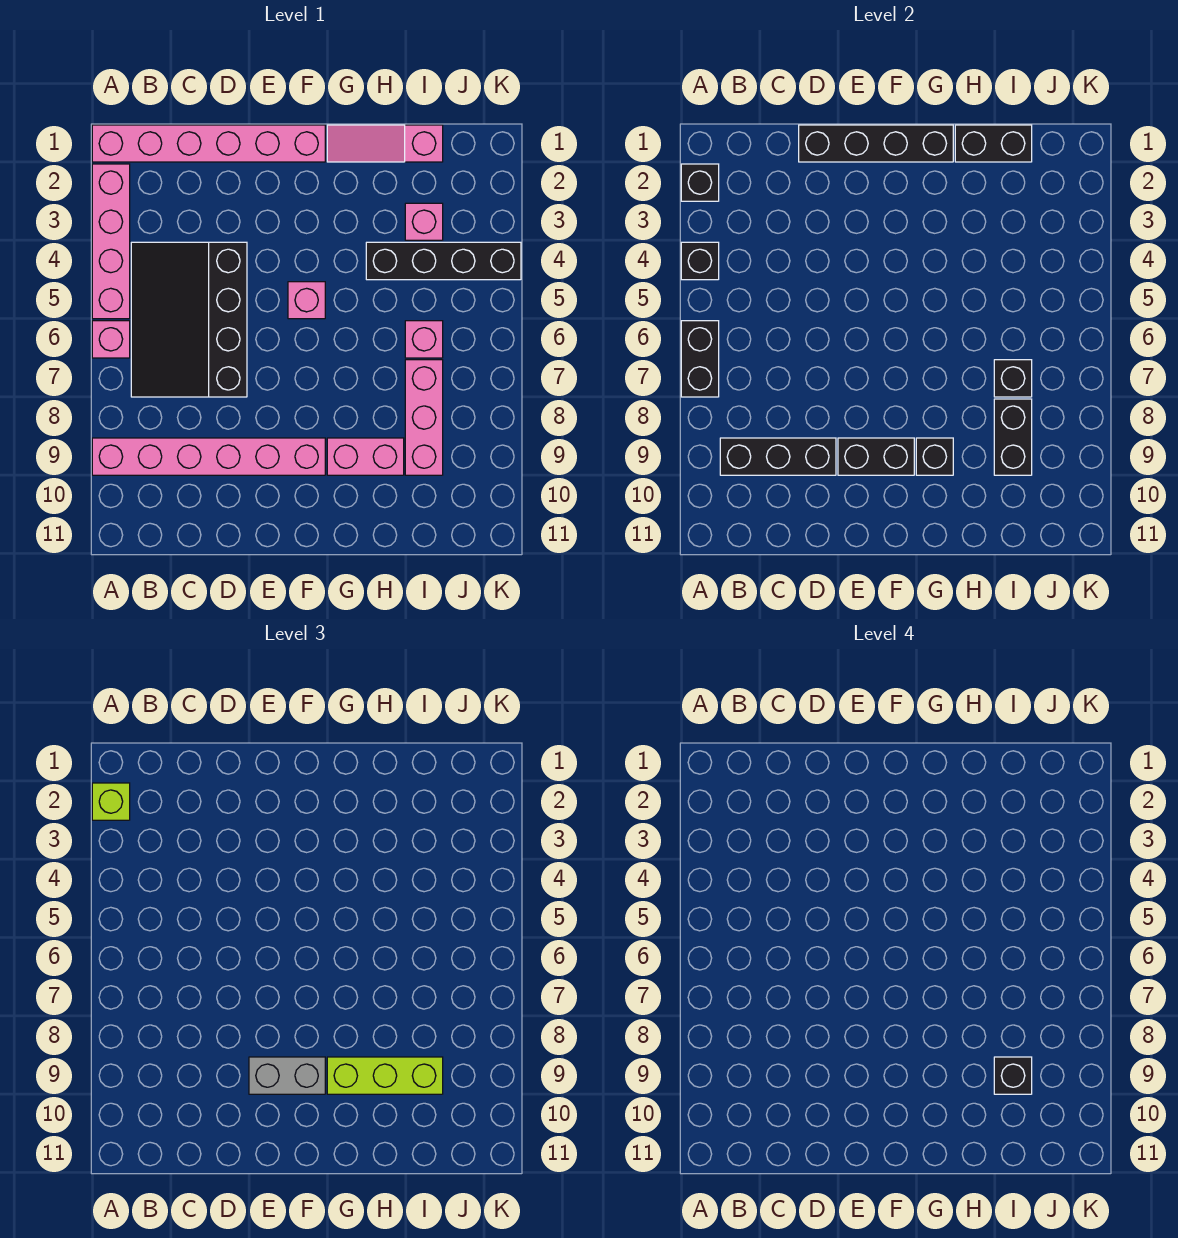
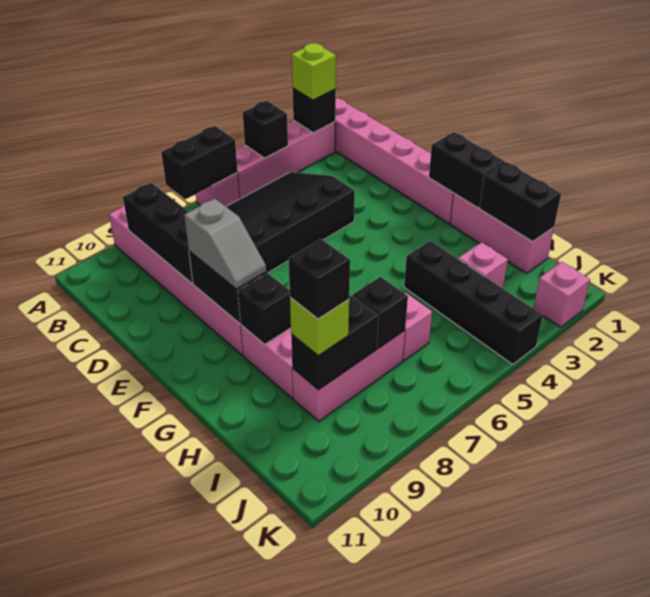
black 1x4 brick [799,125,953,162] -> black 1x2 brick [429,132,505,208]
grey 1x2 brick [249,1057,325,1094] -> grey 1x2 slope [184,198,266,289]
pink 1x1 brick [288,282,325,319] -> pink 1x1 brick moved to [533,262,590,327]
pink 1x3 slope [327,125,443,162] -> pink 1x3 brick [450,194,554,273]
lime 1x3 brick [327,1057,443,1094] -> lime 1x1 brick [290,298,349,356]

